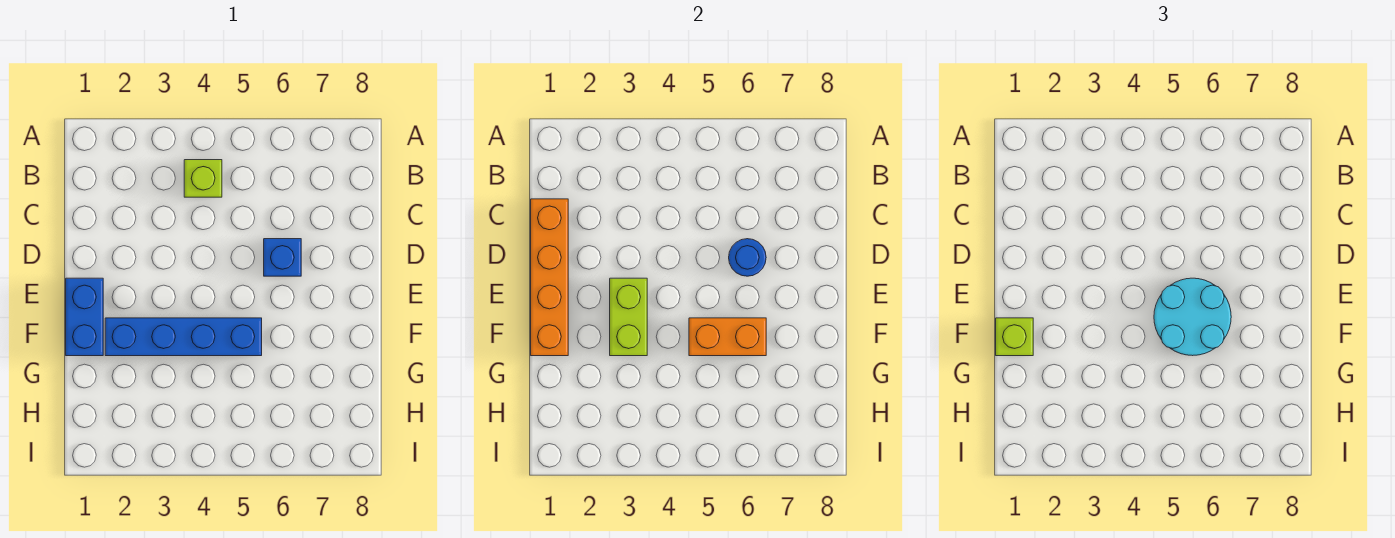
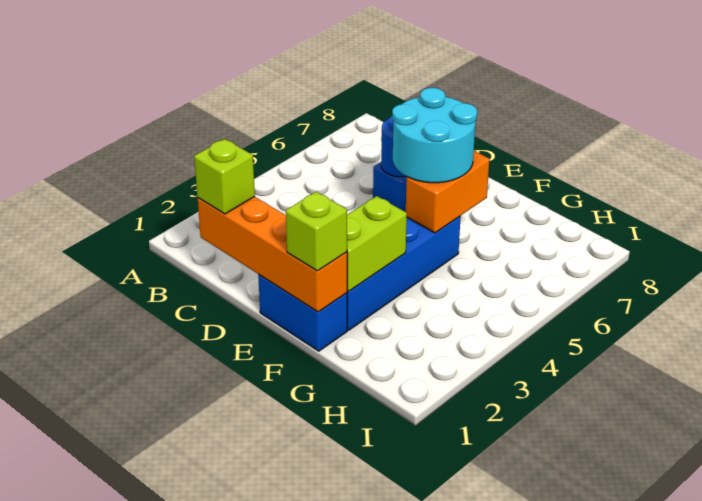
lime 1x1 brick [184,160,222,197] -> lime 1x1 brick moved to [194,139,255,214]
lime 1x2 brick [610,278,647,356] -> lime 1x2 brick turned to [347,196,407,291]

